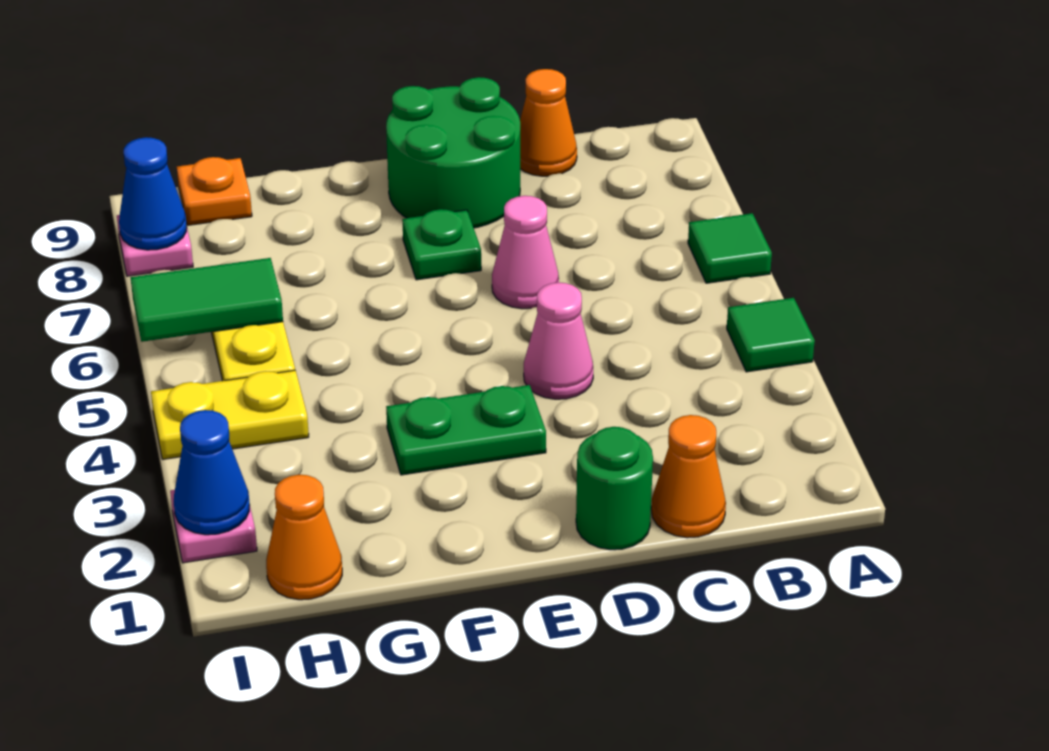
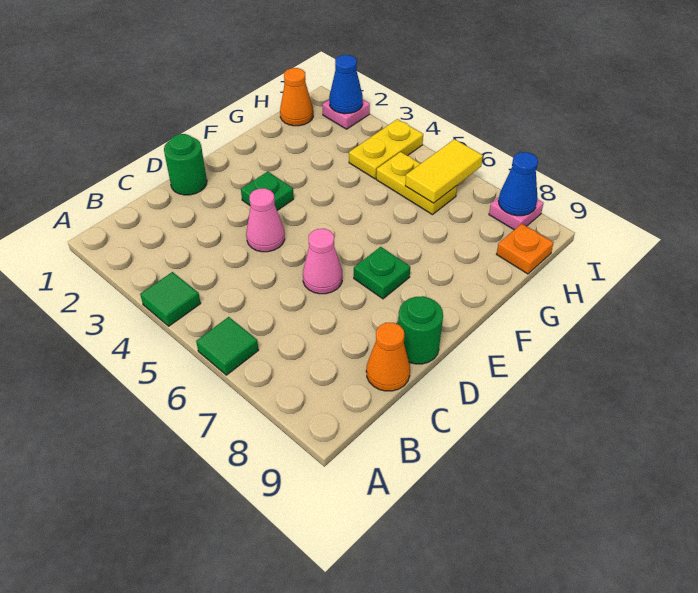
orange 1x1 cone [651,415,726,538] -> none
green 2x2 round brick [386,77,520,228] -> green 1x1 round brick [398,296,443,364]
green 1x2 plate [386,385,546,475] -> green 1x1 plate [241,171,294,210]
green 1x2 tile [130,258,283,342] -> yellow 1x2 tile [405,139,483,203]

